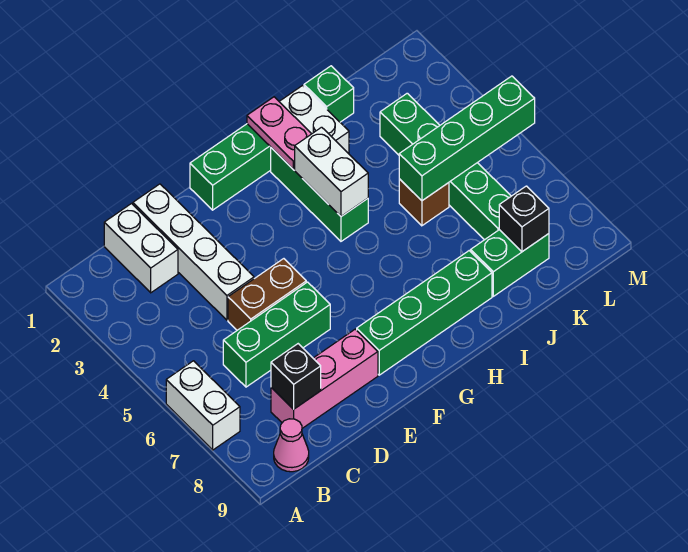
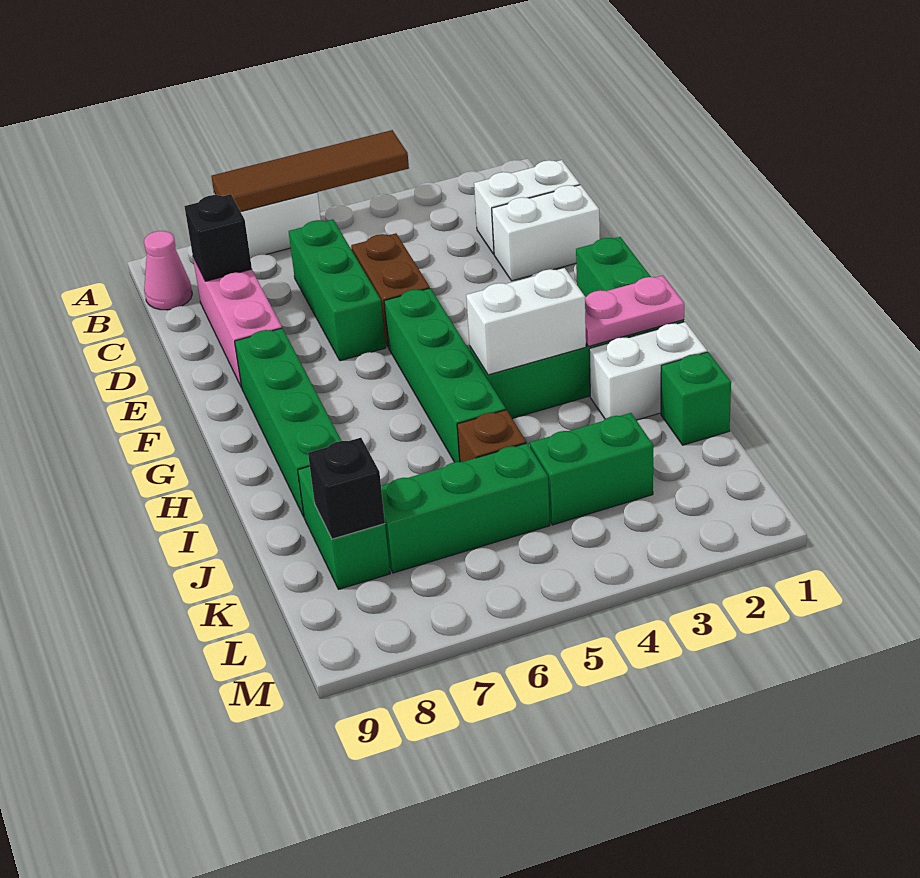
none -> brown 1x4 tile [211,130,409,212]
white 1x4 brick [133,184,254,320] -> white 1x2 brick [492,185,600,281]
green 1x4 brick [399,76,535,201] -> green 1x4 brick moved to [384,288,506,462]

